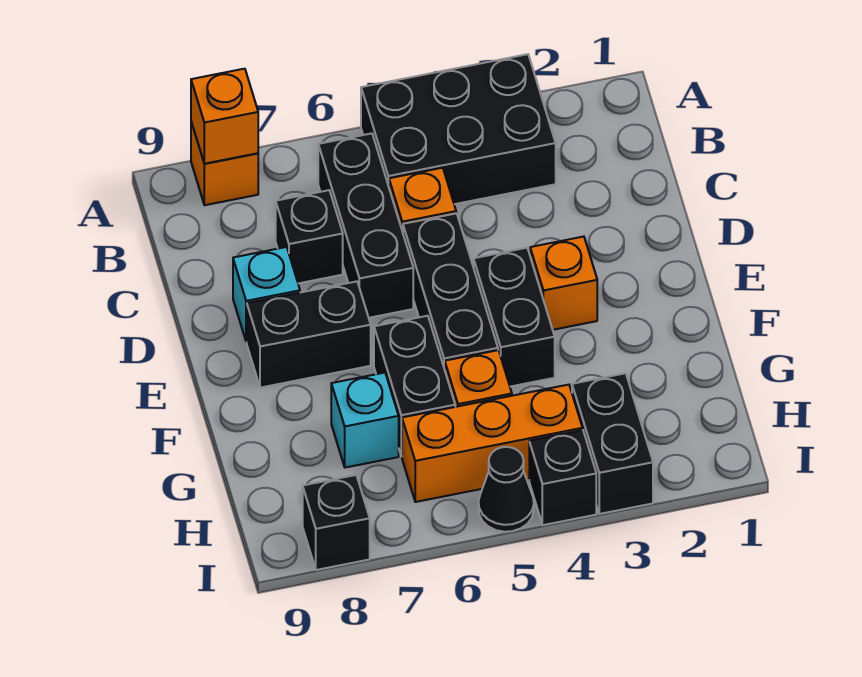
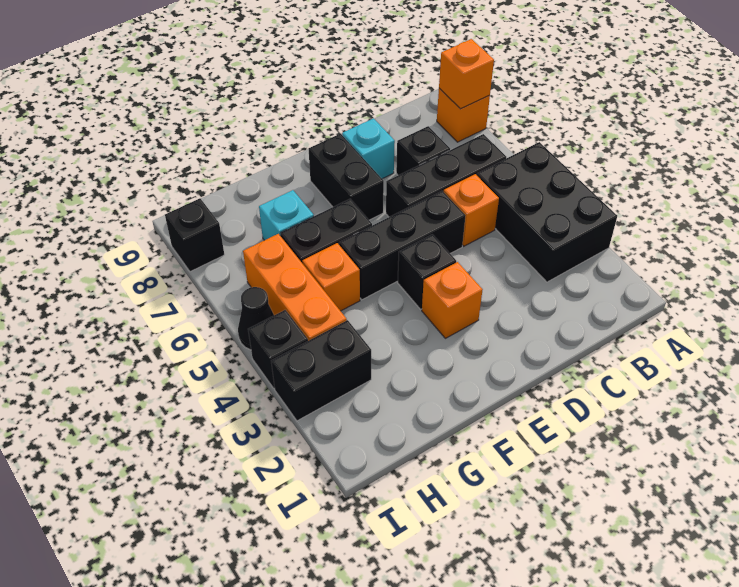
black 1x2 brick [474,248,555,387] -> black 1x1 brick [398,234,456,309]

